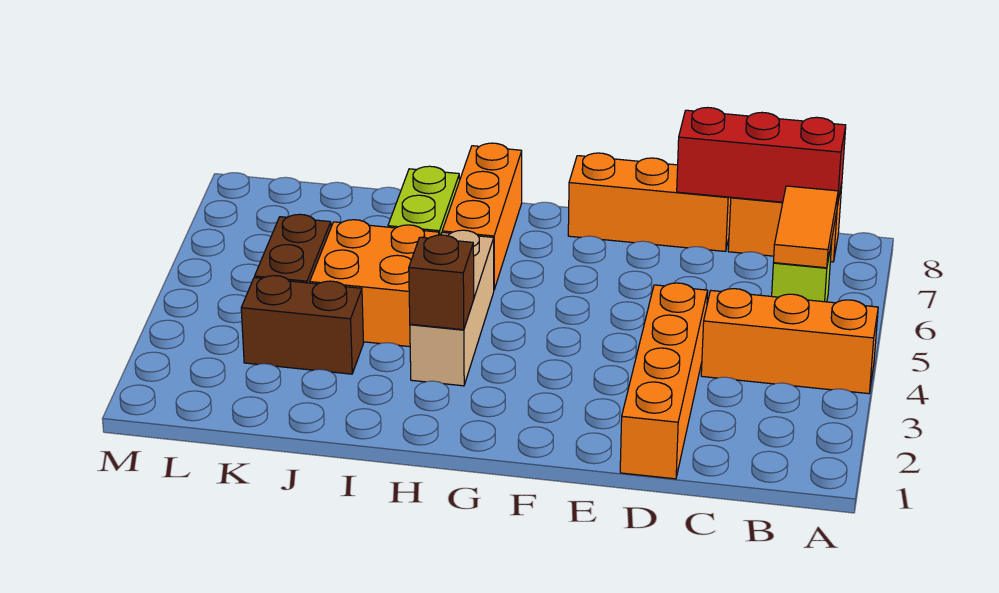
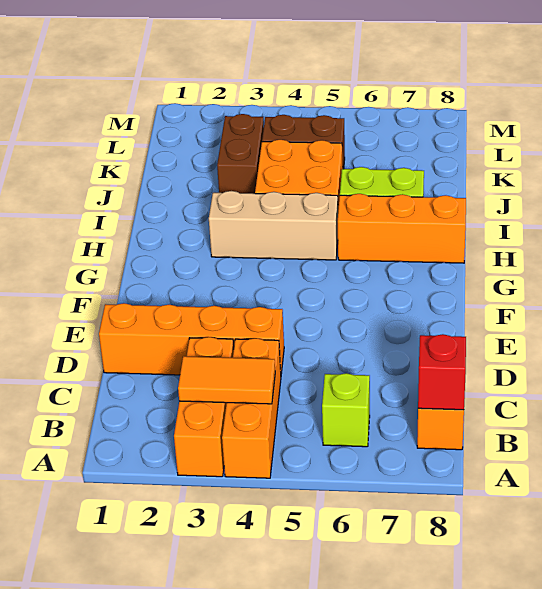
orange 1x2 tile [773,186,838,268] -> orange 1x2 tile moved to [178,356,275,404]
red 1x3 brick [677,108,846,206] -> red 1x1 brick [418,334,466,410]
orange 1x3 brick [568,153,731,251] -> orange 1x3 brick moved to [174,337,234,477]
brown 1x1 brick [409,235,474,330] -> none

